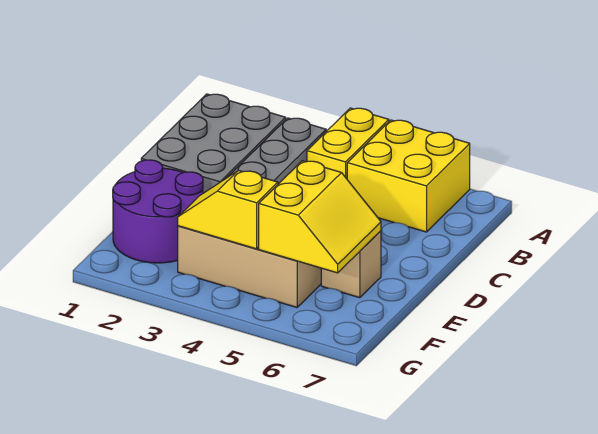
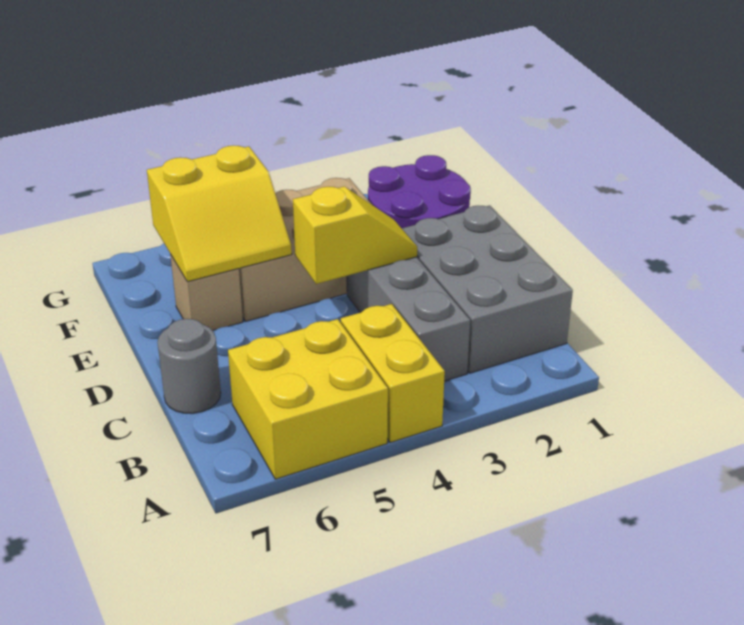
none -> grey 1x1 round brick [157,319,221,414]
yellow 2x2 slope [259,161,381,273] -> yellow 2x2 slope turned to [147,145,292,282]
yellow 1x2 slope [178,170,278,249] -> yellow 1x2 slope moved to [293,187,417,284]

